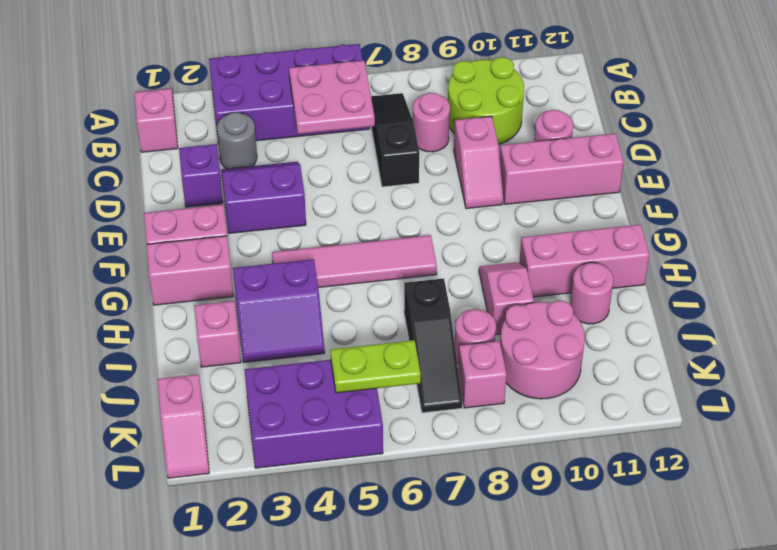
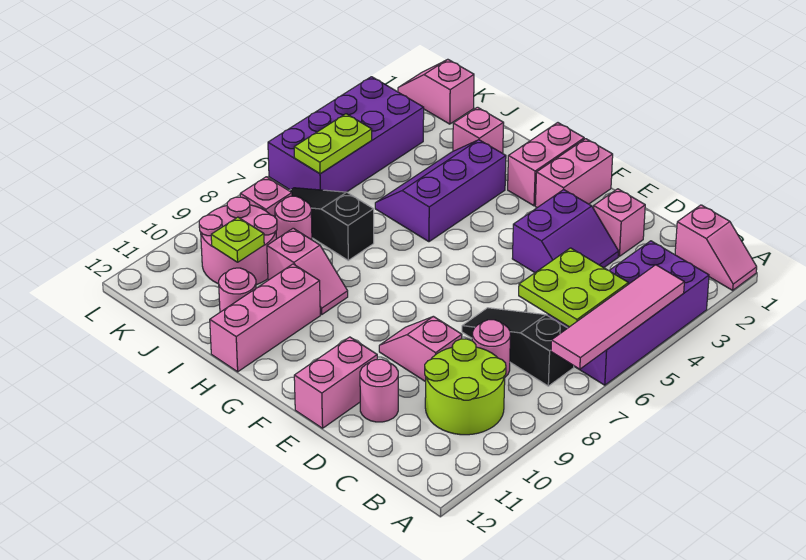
pink 2x2 plate [289,61,375,134] -> lime 2x2 plate [519,248,628,327]
black 1x3 slope [371,93,419,187] -> black 1x3 slope turned to [462,308,574,386]
grey 1x1 round brick [217,112,257,169] -> none
purple 1x1 brick [179,144,223,207] -> pink 1x1 brick [593,189,645,256]
pink 1x3 brick [500,133,624,204] -> pink 1x2 brick [294,337,377,428]
pink 1x4 tile [272,235,437,288] -> pink 1x4 tile moved to [551,265,684,369]
purple 2x2 slope [233,259,325,363] -> purple 2x3 slope [375,140,506,242]
none -> lime 1x1 plate [211,217,264,262]
purple 2x3 brick [245,360,383,468] -> purple 2x4 brick [268,77,424,192]

